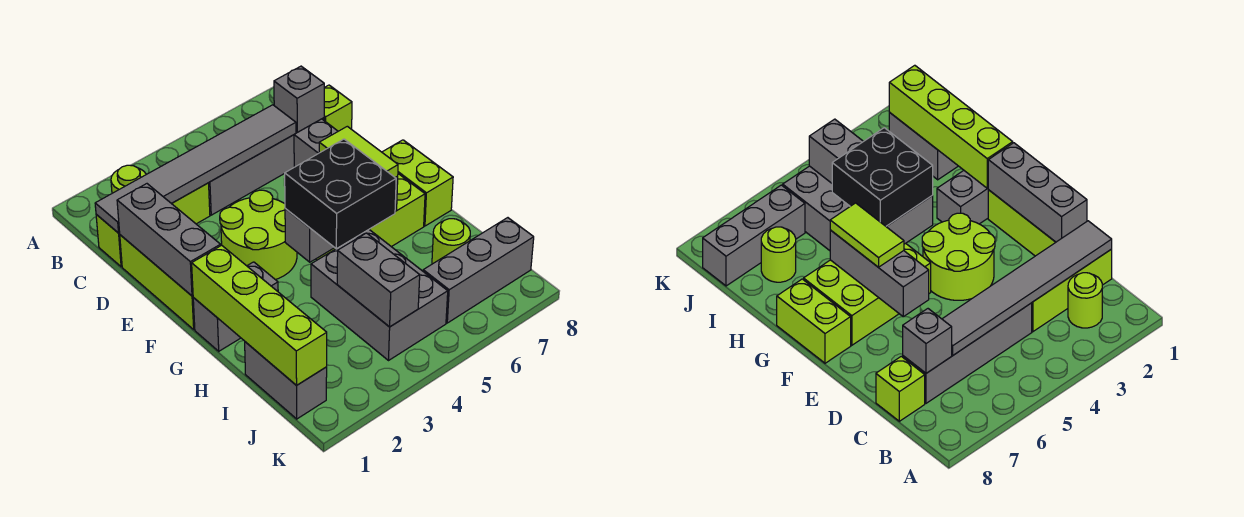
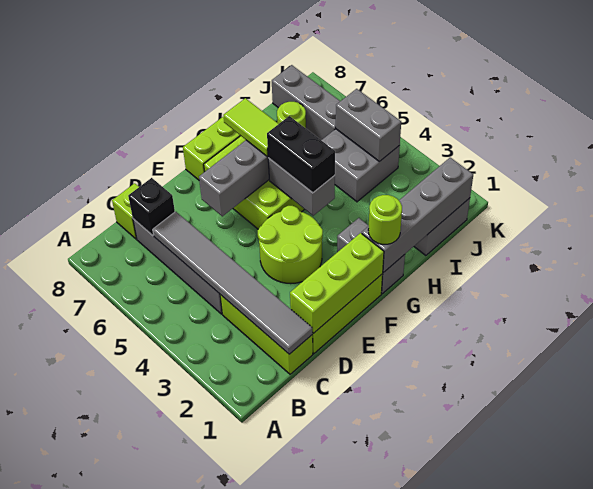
lime 1x1 round brick [111,165,146,193] -> lime 1x1 round brick moved to [368,195,402,244]
grey 1x1 brick [274,66,324,132] -> black 1x1 brick [128,178,175,235]
grey 1x3 brick [117,184,221,296] -> lime 1x3 brick [290,233,384,333]
lime 1x2 tile [319,126,398,177] -> lime 1x2 tile turned to [223,98,278,156]
lime 1x4 brick [192,245,327,385] -> grey 1x4 brick [362,158,473,272]
black 2x2 brick [284,139,396,249] -> black 1x2 brick [267,116,335,193]
grey 2x3 brick [311,230,448,360] -> grey 2x2 brick [321,129,400,202]
grey 1x2 brick [337,233,420,327] -> grey 1x2 brick turned to [336,89,401,162]

